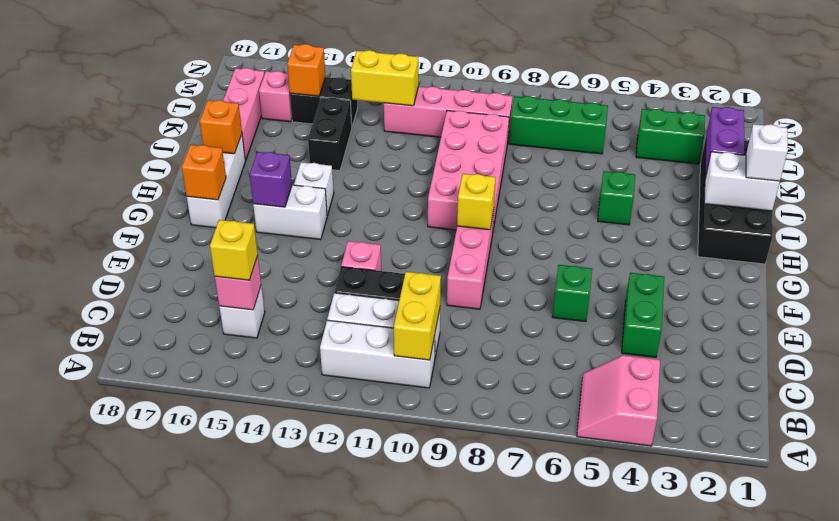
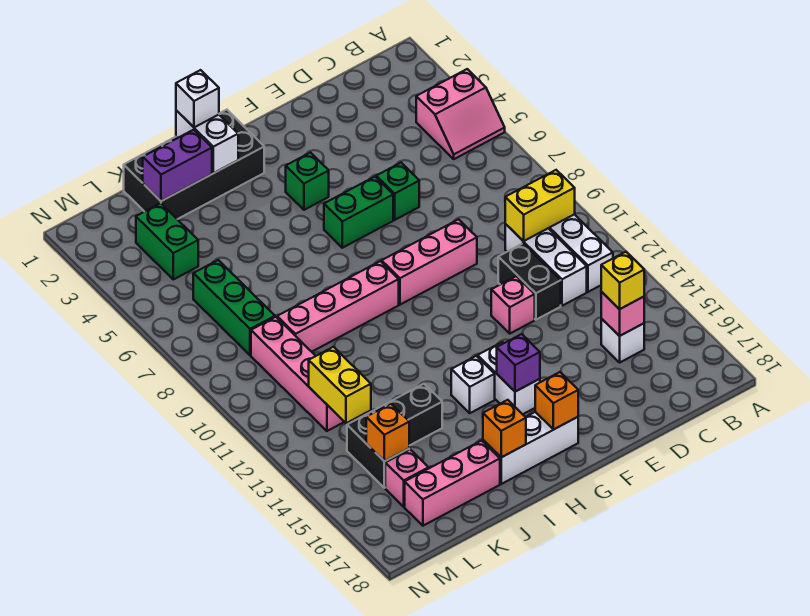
green 1x2 brick [622,273,664,357] -> green 1x2 brick moved to [324,177,393,248]
yellow 1x1 brick [457,174,496,230] -> none
pink 2x4 brick [428,111,509,230] -> pink 1x4 brick [277,261,399,352]
green 1x1 brick [598,171,635,225] -> green 1x1 brick moved to [286,153,329,210]

